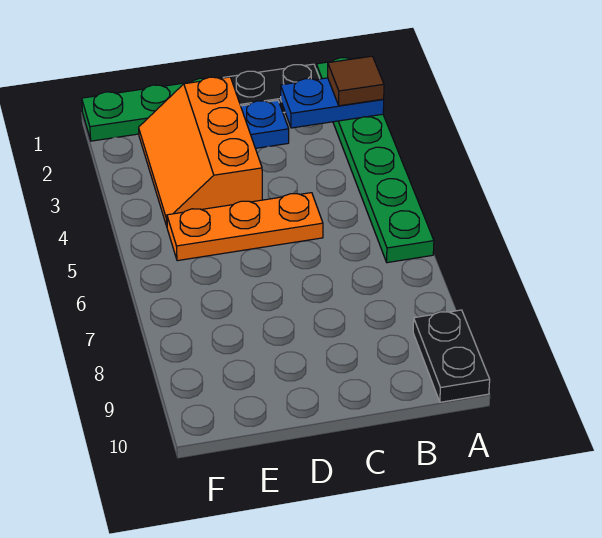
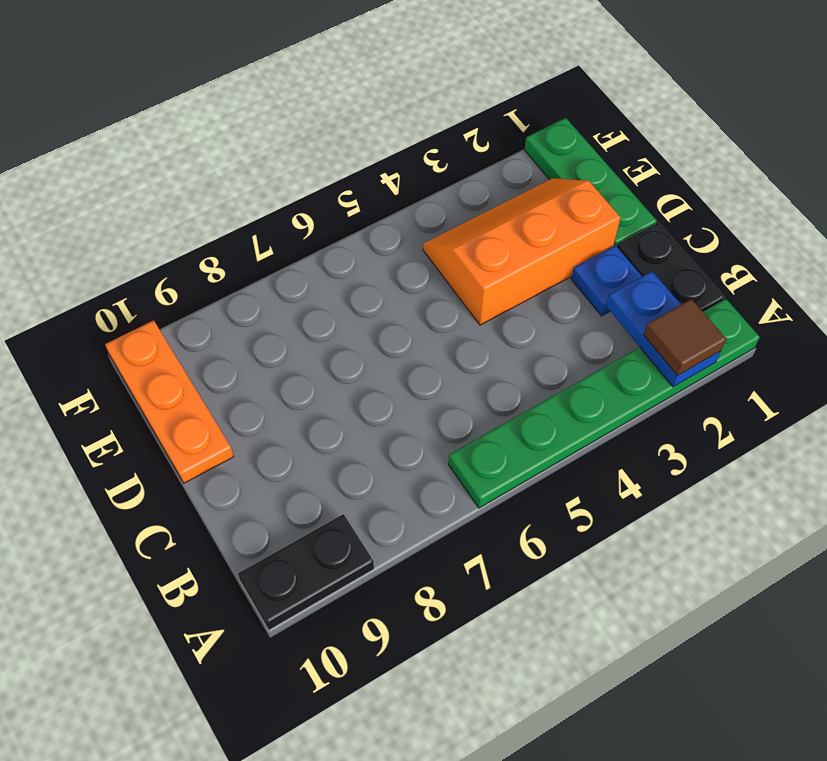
orange 1x3 plate [167,193,323,261] -> orange 1x3 plate moved to [105,320,234,483]

